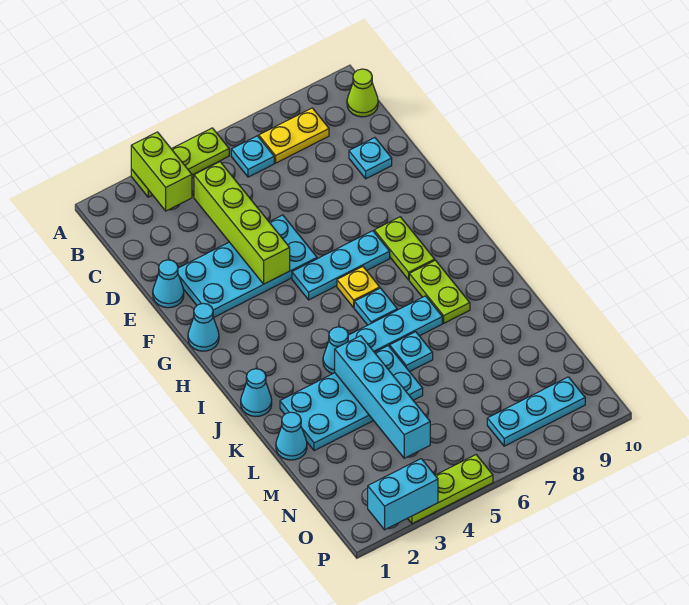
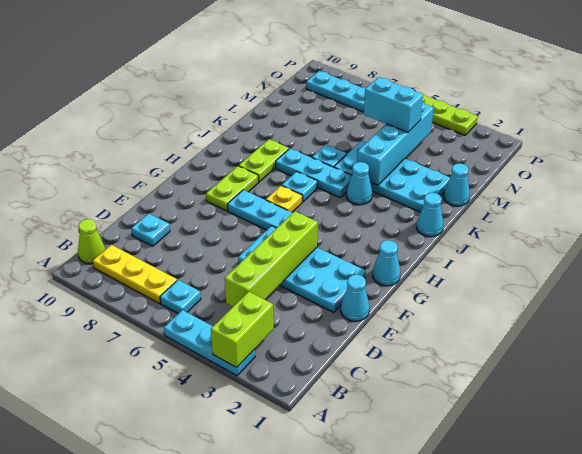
lime 1x3 plate [131,128,229,197] -> cyan 1x3 plate [164,310,255,376]
yellow 1x2 plate [259,108,329,163] -> yellow 1x3 plate [93,245,177,304]
cyan 1x2 brick [368,459,438,530] -> cyan 1x2 brick moved to [364,77,423,132]

